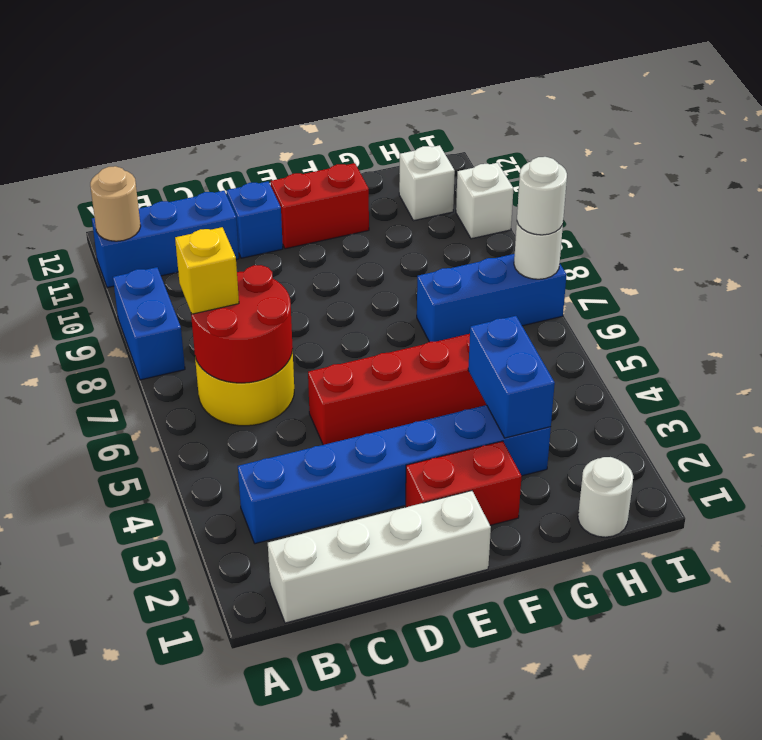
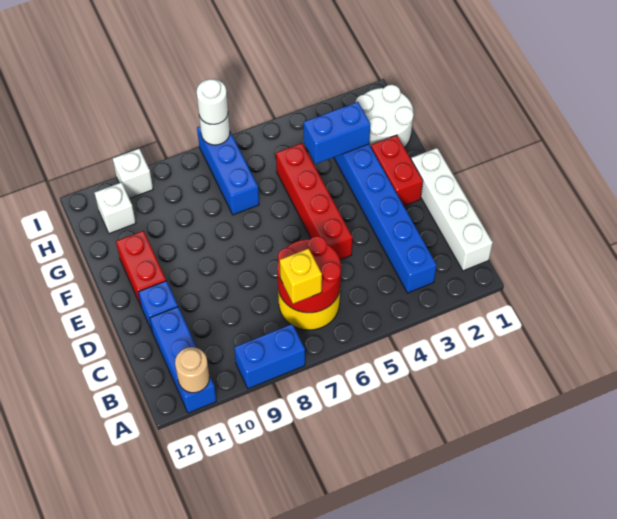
white 1x1 round brick [578,457,633,537] -> white 2x2 round brick [356,85,414,147]

